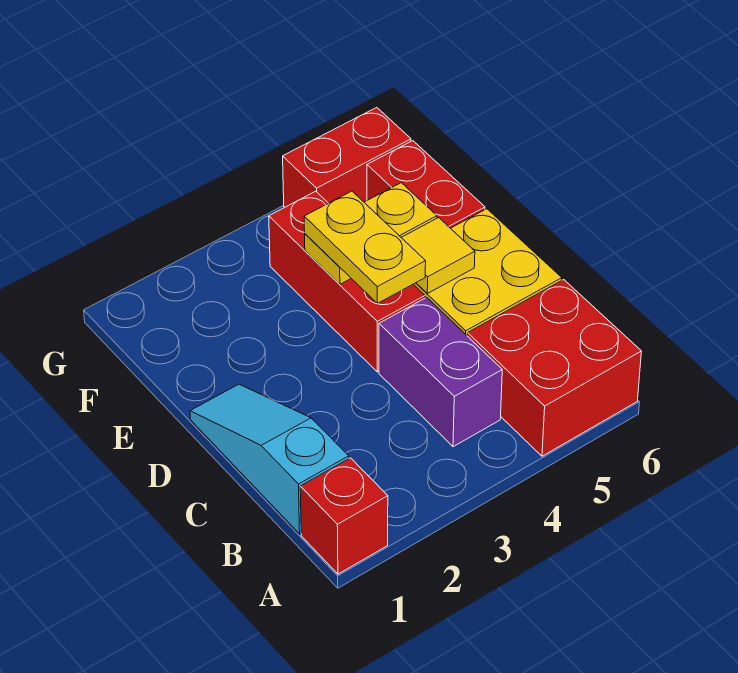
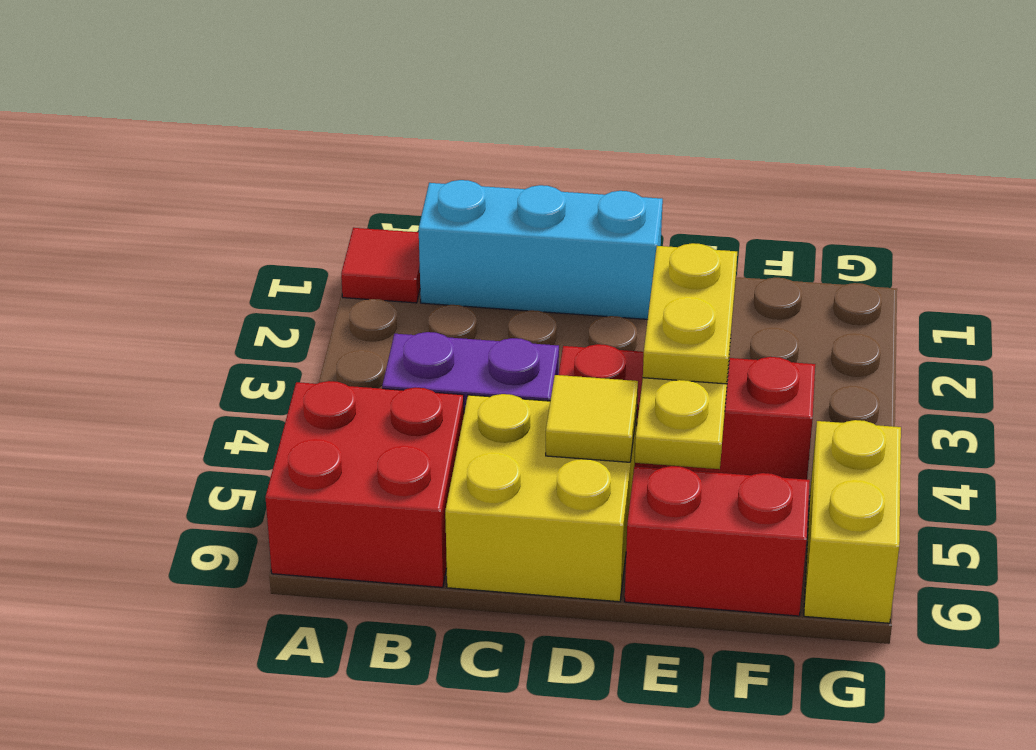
red 1x1 brick [300,458,388,574] -> red 1x1 tile [341,228,420,303]
cyan 1x3 slope [190,384,349,534] -> cyan 1x3 brick [419,180,663,319]
yellow 1x2 plate [304,191,426,303] -> yellow 1x2 plate turned to [643,243,737,384]
red 1x2 brick [283,107,411,207] -> yellow 1x2 brick [804,420,901,623]

